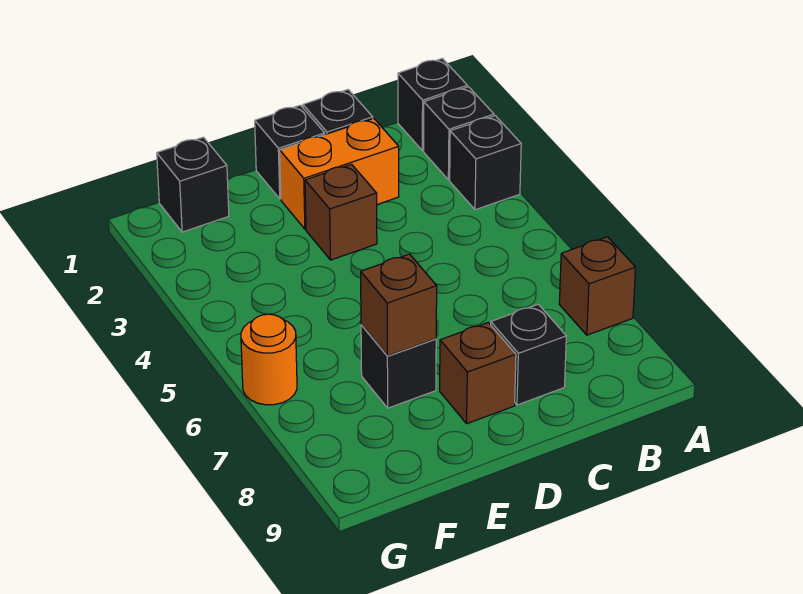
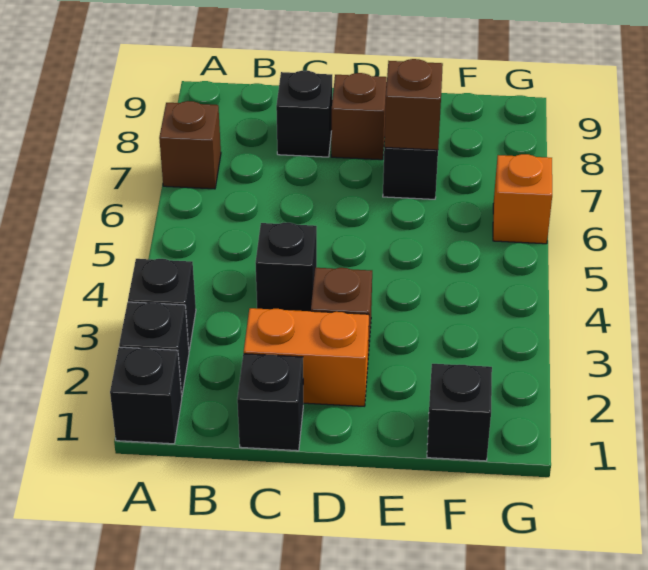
black 1x1 brick [255,105,325,199] -> black 1x1 brick moved to [256,223,317,311]
orange 1x1 round brick [241,314,297,405] -> orange 1x1 brick [493,154,552,244]

